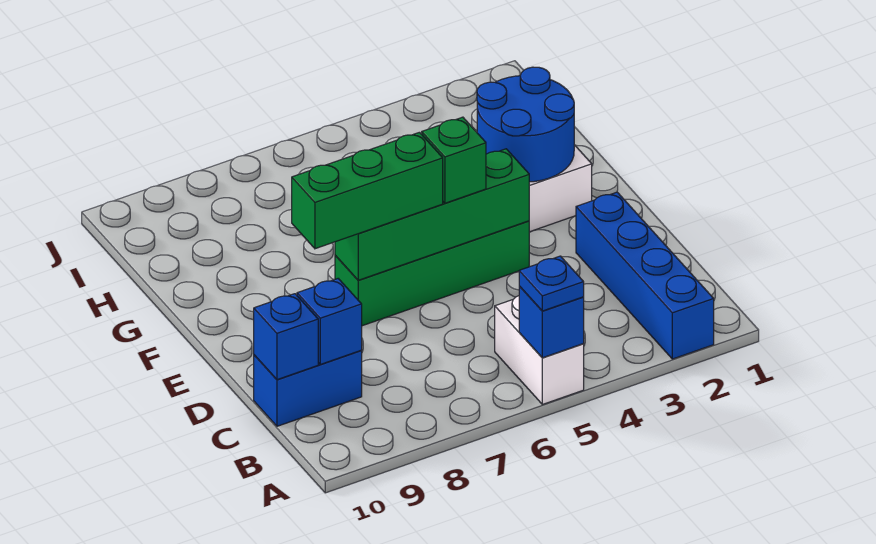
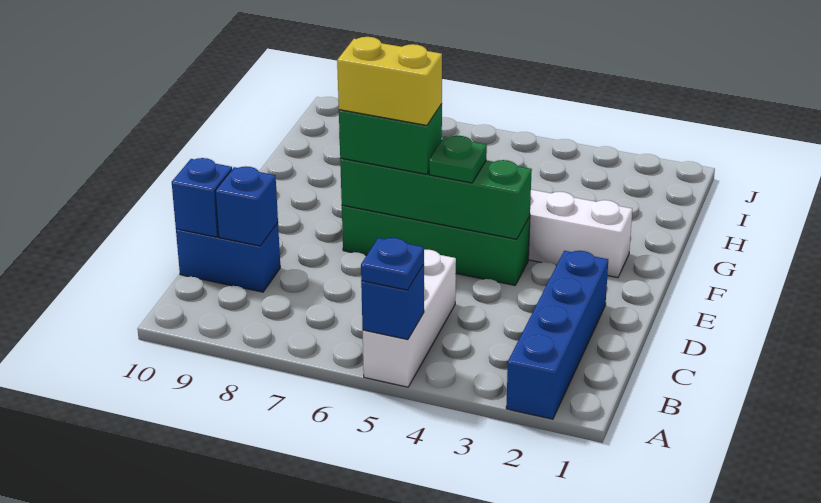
white 1x2 brick [495,296,584,405] -> white 1x3 brick [363,250,456,387]
green 1x1 brick [422,117,486,203] -> green 1x1 plate [429,136,487,183]
green 1x3 brick [292,132,443,249] -> green 1x2 brick [339,104,442,174]
none -> yellow 1x2 brick [337,37,442,125]
blue 2x2 round brick [477,67,574,182] -> none

